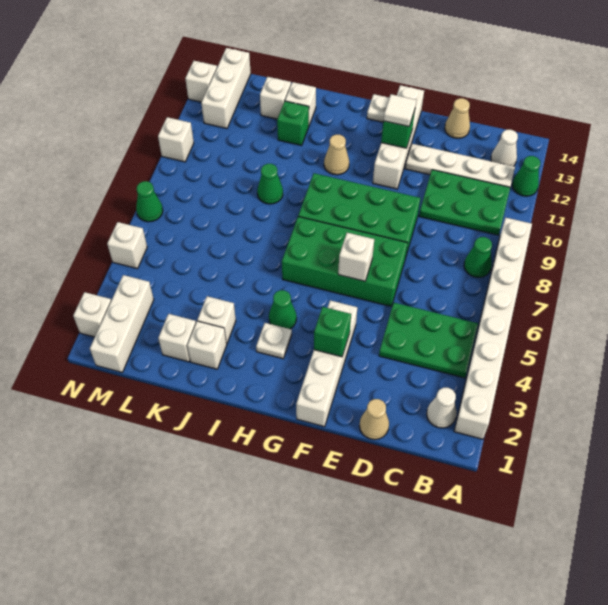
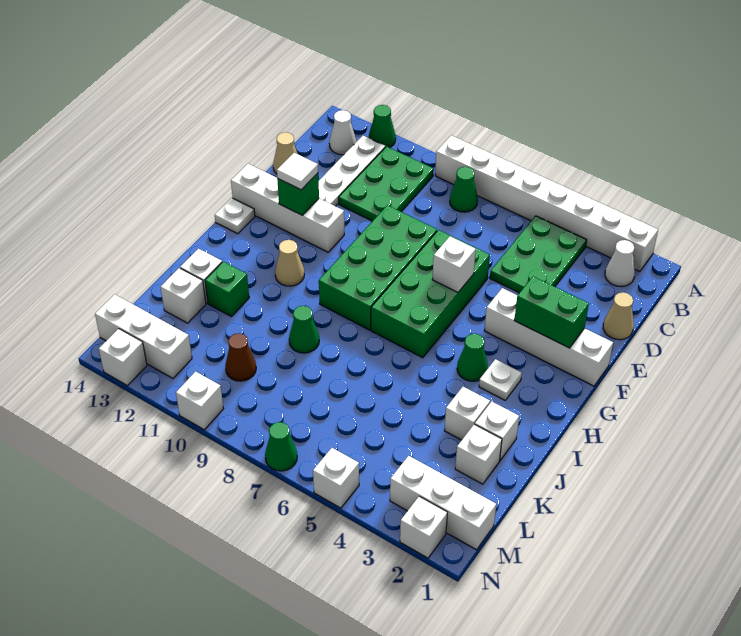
green 1x1 brick [314,307,351,357] -> green 1x2 brick [514,277,589,348]
none -> brown 1x1 cone [225,333,256,381]

